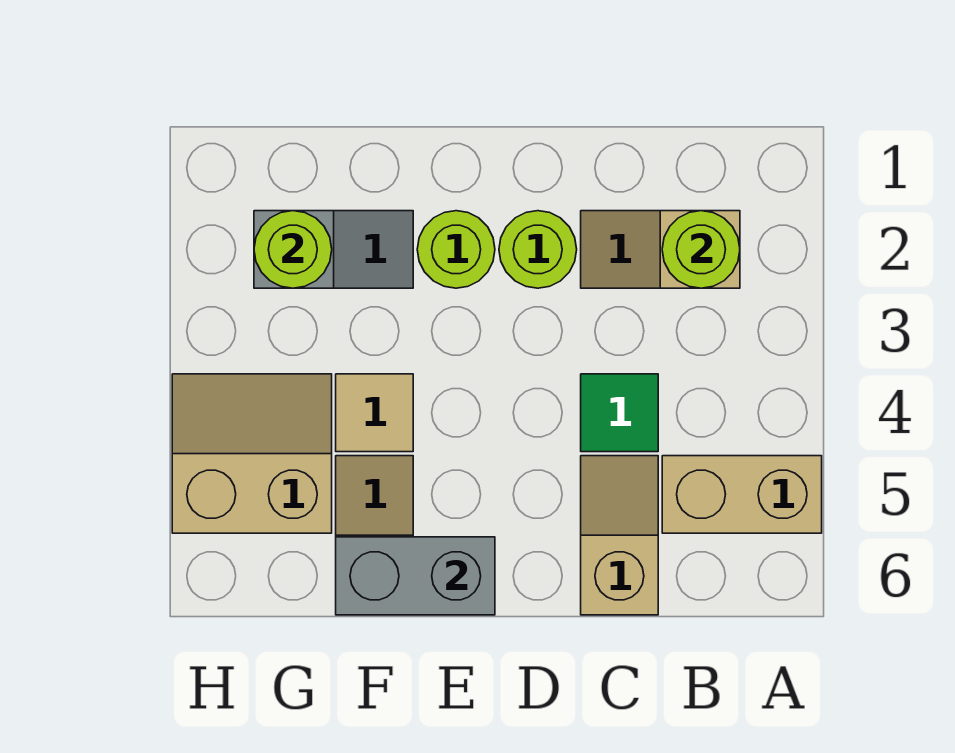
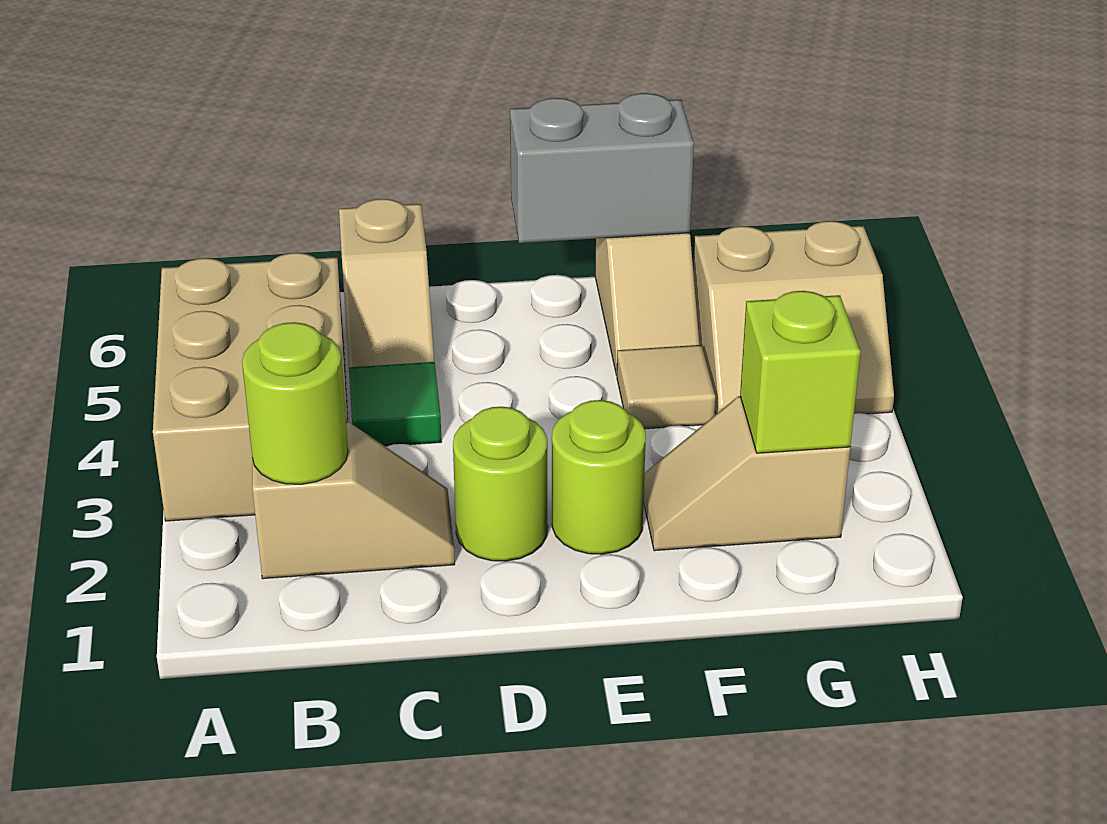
tan 1x2 brick [662,456,822,533] -> tan 2x3 brick [153,253,348,521]
grey 1x2 slope [254,211,413,288] -> tan 1x2 slope [644,396,850,551]
lime 1x1 round brick [254,211,332,288] -> lime 1x1 brick [740,291,860,453]

